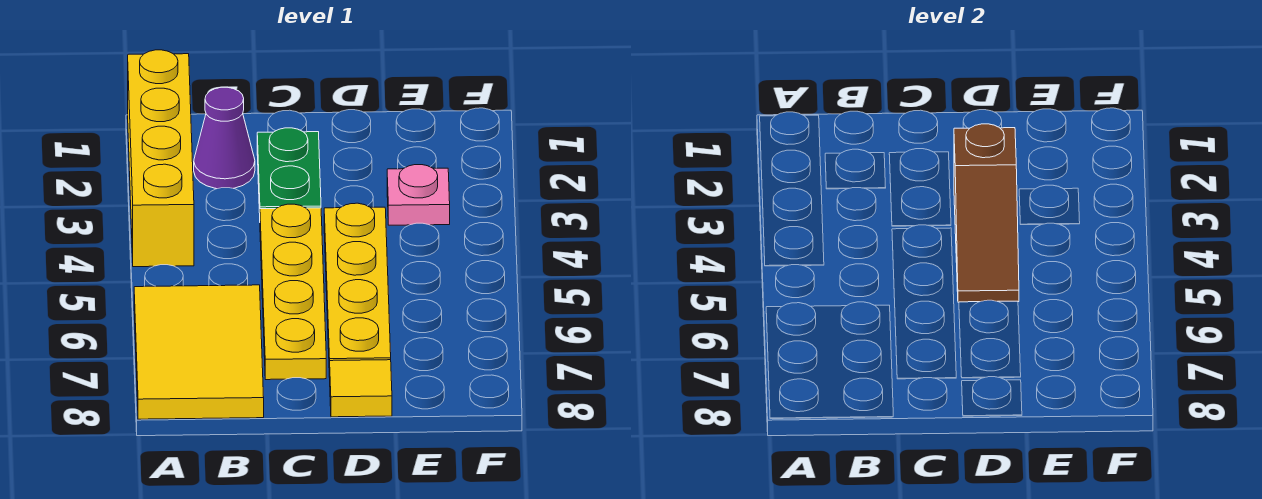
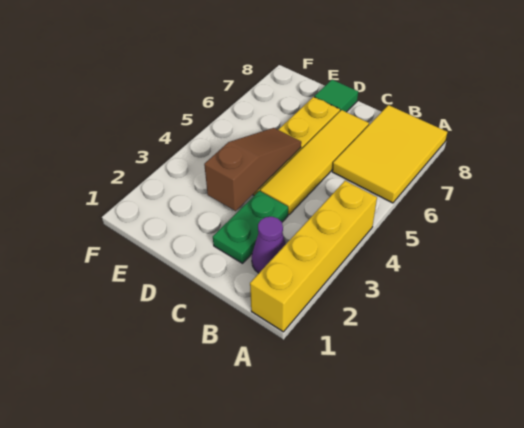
yellow 1x4 plate [260,204,326,380] -> yellow 1x4 tile [260,110,369,215]
yellow 1x1 tile [330,360,392,417] -> green 1x1 tile [314,80,358,112]
pink 1x1 plate [387,165,450,225] -> none

